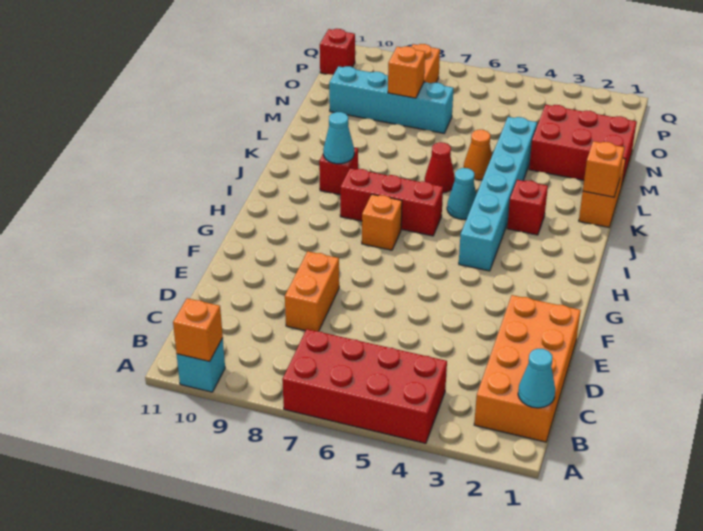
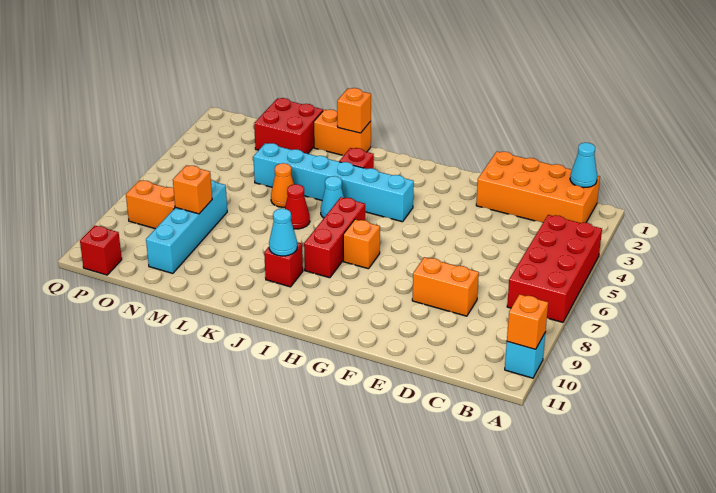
red 2x3 brick [529,105,637,187] -> red 2x2 brick [254,98,323,154]

